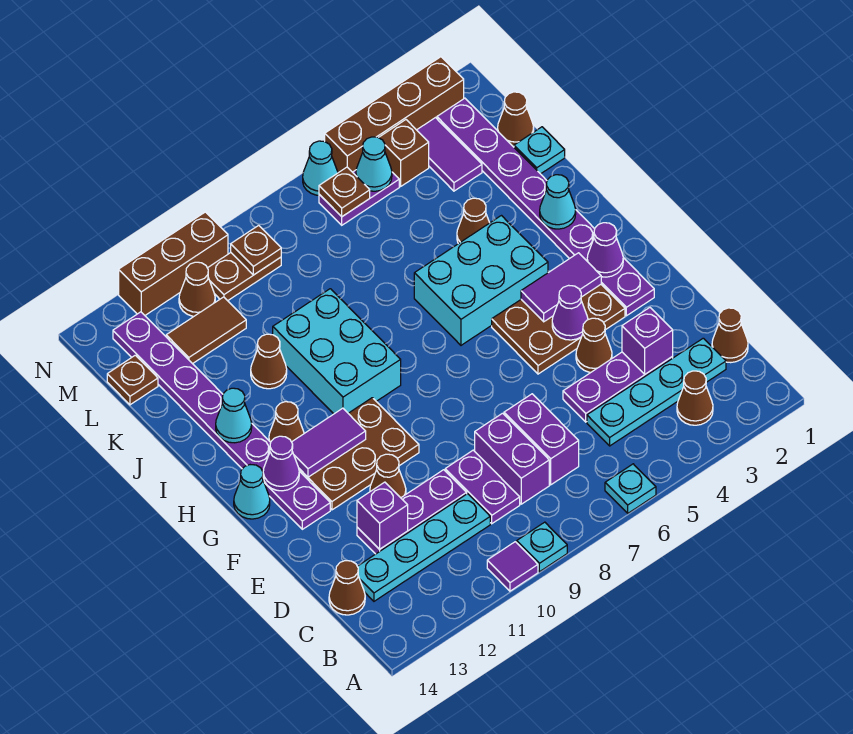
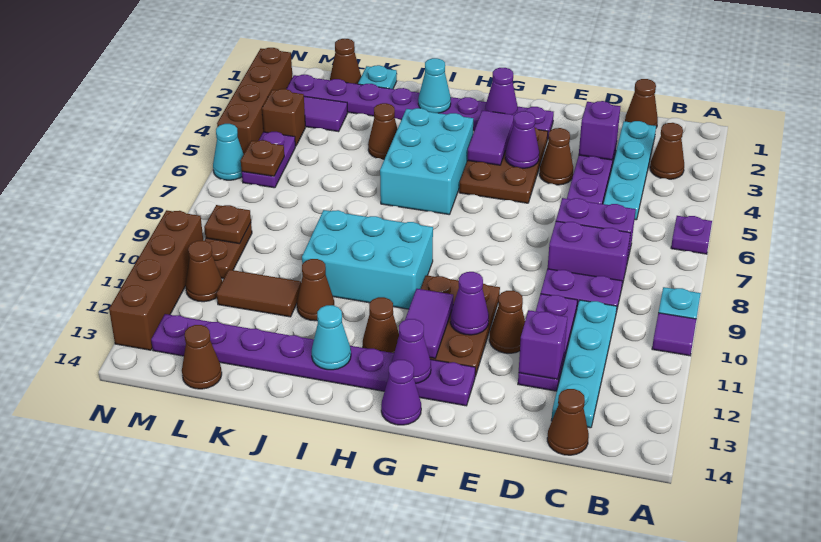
cyan 1x1 plate [605,464,656,513] -> purple 1x1 plate [671,216,712,254]
none -> purple 1x1 cone [450,272,489,335]
cyan 1x1 cone [234,465,270,519] -> purple 1x1 cone [381,360,421,425]
brown 1x2 tile [166,297,246,364] -> brown 1x2 tile turned to [217,270,301,317]
brown 1x1 plate [107,355,158,405] -> brown 1x1 cone [182,325,222,389]
cyan 1x1 cone [356,137,392,191] -> none
brown 1x3 brick [119,212,228,315] -> brown 1x4 brick [109,210,203,350]

